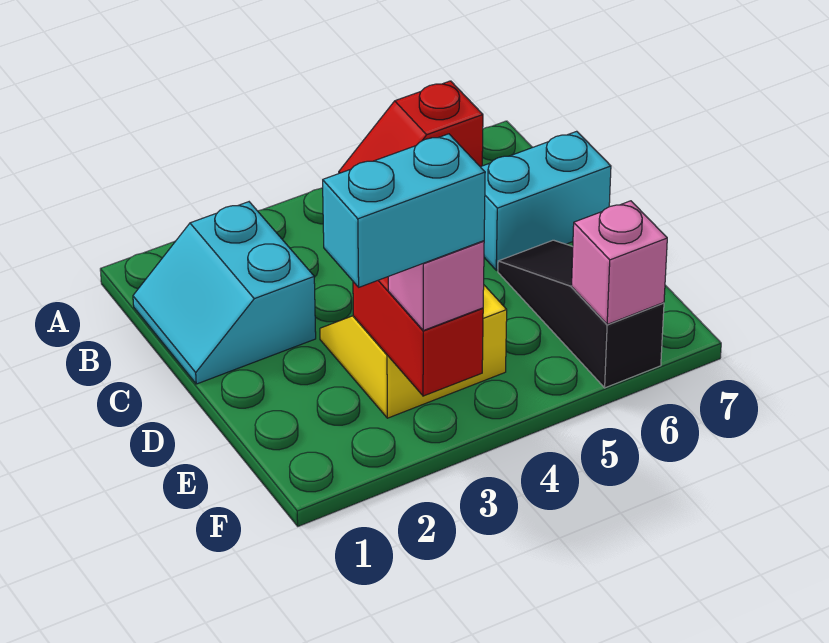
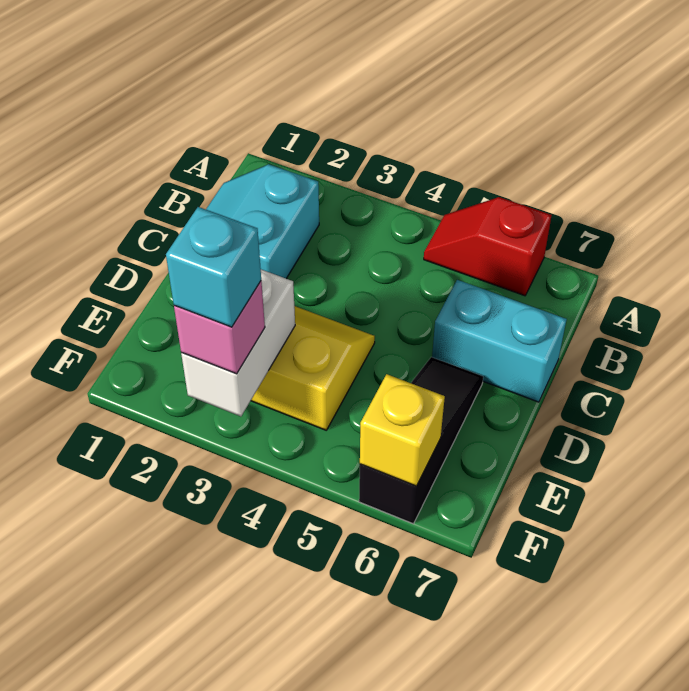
red 1x2 brick [353,277,483,396] -> white 1x2 brick [181,270,295,416]
cyan 1x2 brick [323,134,485,287] -> cyan 1x1 brick [166,207,261,327]
pink 1x1 brick [572,201,667,324] -> yellow 1x1 brick [360,374,445,486]

